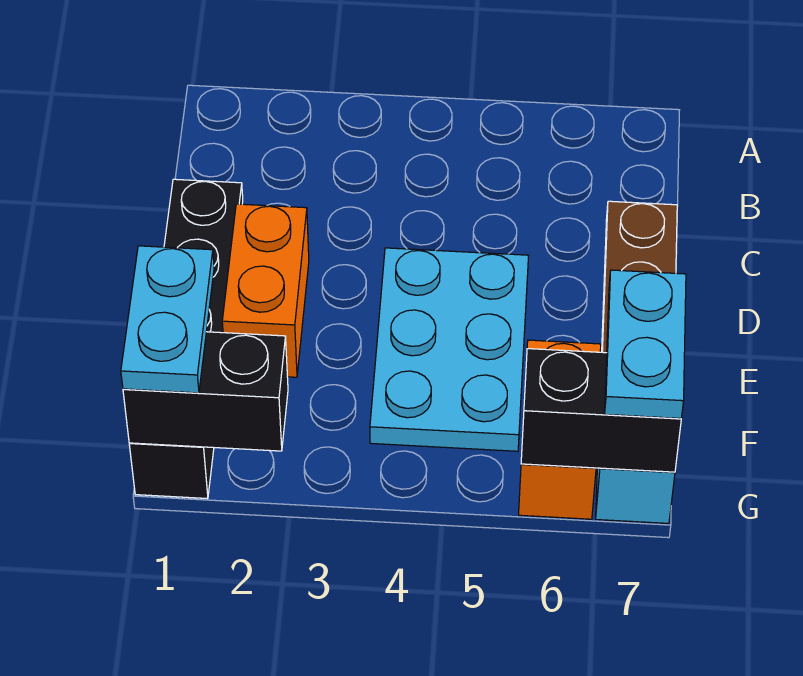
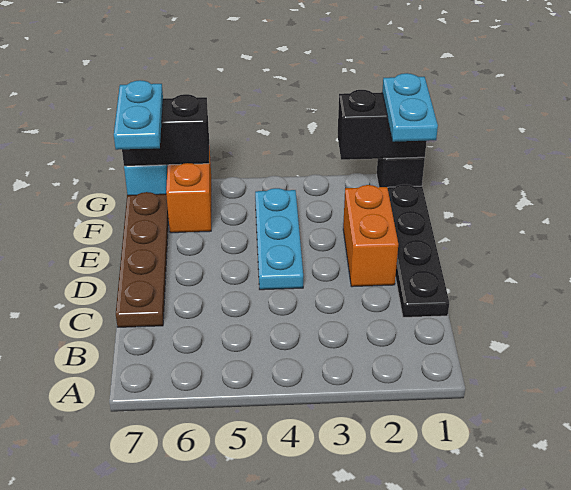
cyan 2x3 plate [370,248,529,451] -> cyan 1x3 plate [255,188,303,290]

